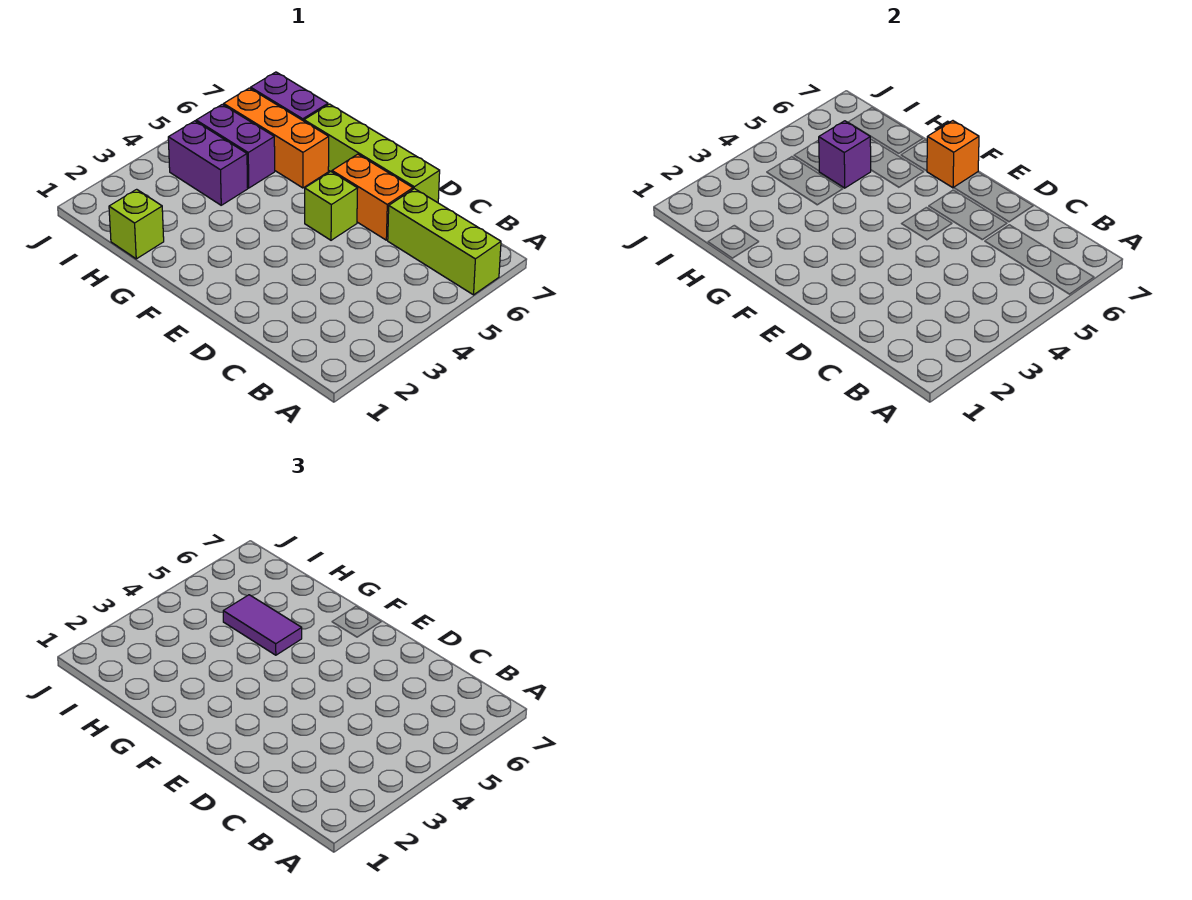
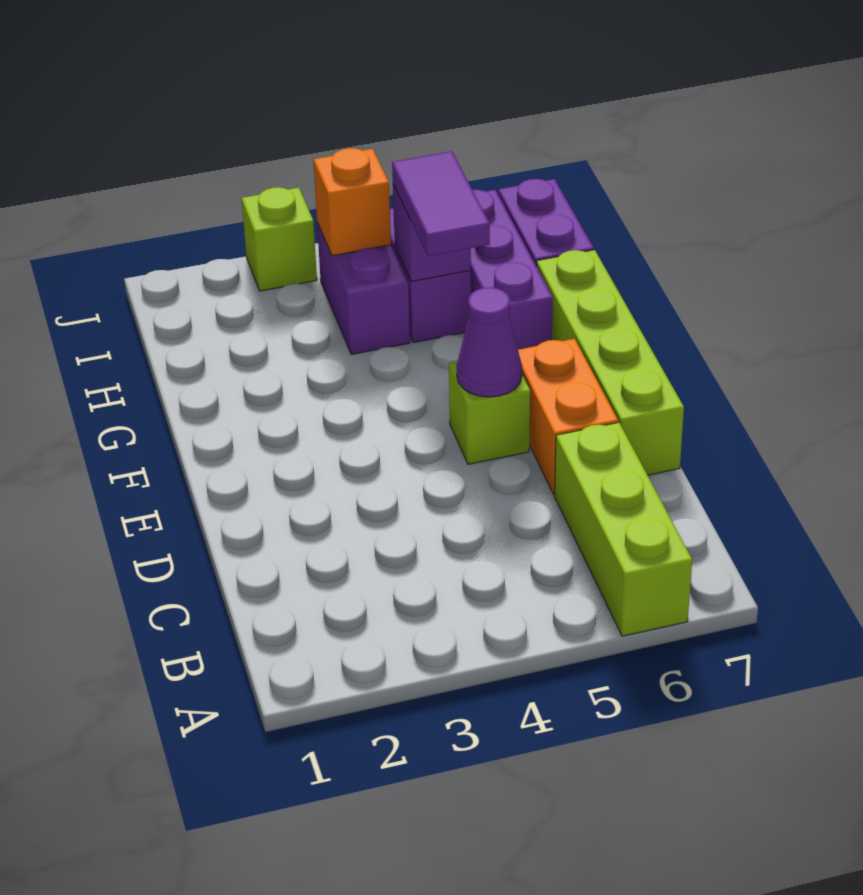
none -> purple 1x1 cone [457,288,522,397]
orange 1x1 brick [927,121,979,188] -> orange 1x1 brick moved to [314,148,391,256]
orange 1x3 brick [224,88,329,188] -> purple 1x3 brick [471,190,553,350]
lime 1x1 brick [109,189,164,259] -> lime 1x1 brick moved to [242,187,317,291]

